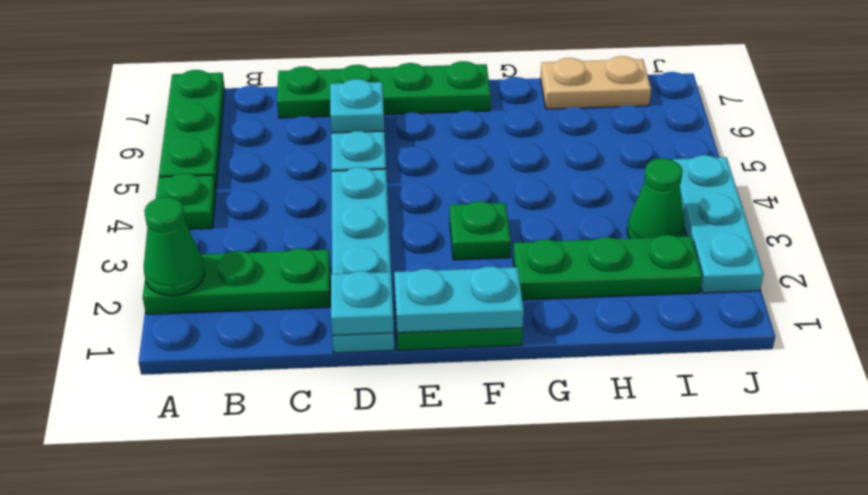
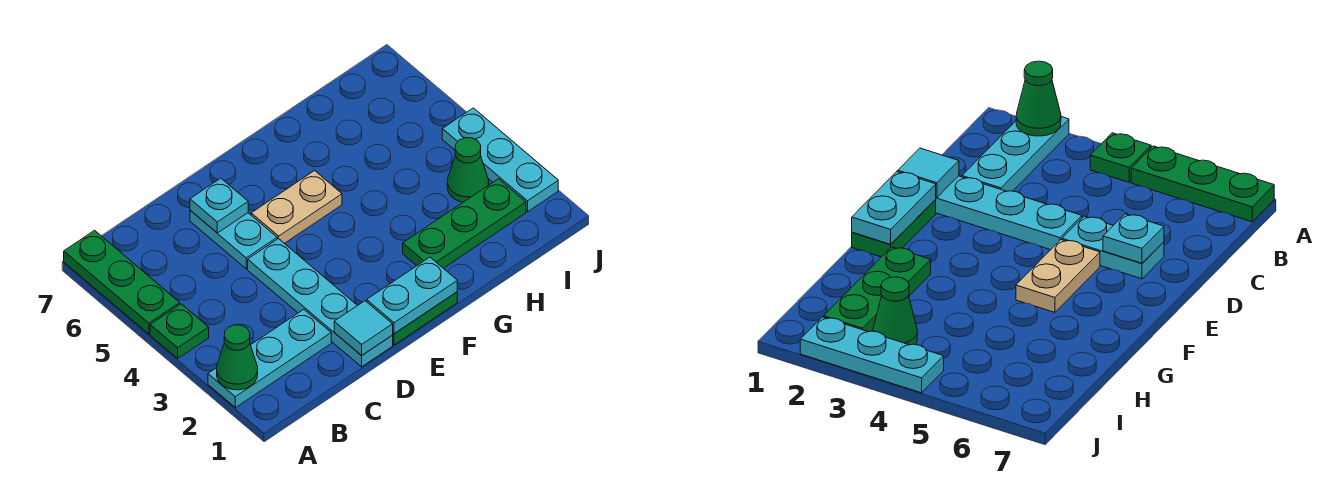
green 1x3 plate [143,249,330,314] -> cyan 1x3 plate [208,309,331,408]
green 1x4 plate [277,61,491,118] -> none
cyan 1x1 plate [331,271,394,335] -> cyan 1x1 tile [334,301,393,356]
green 1x1 plate [450,201,511,260] -> none
tan 1x2 plate [540,56,651,109] -> tan 1x2 plate moved to [251,171,342,243]

